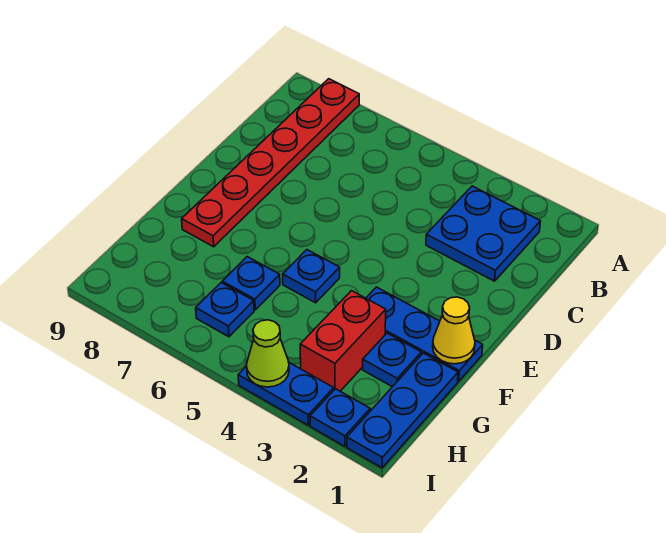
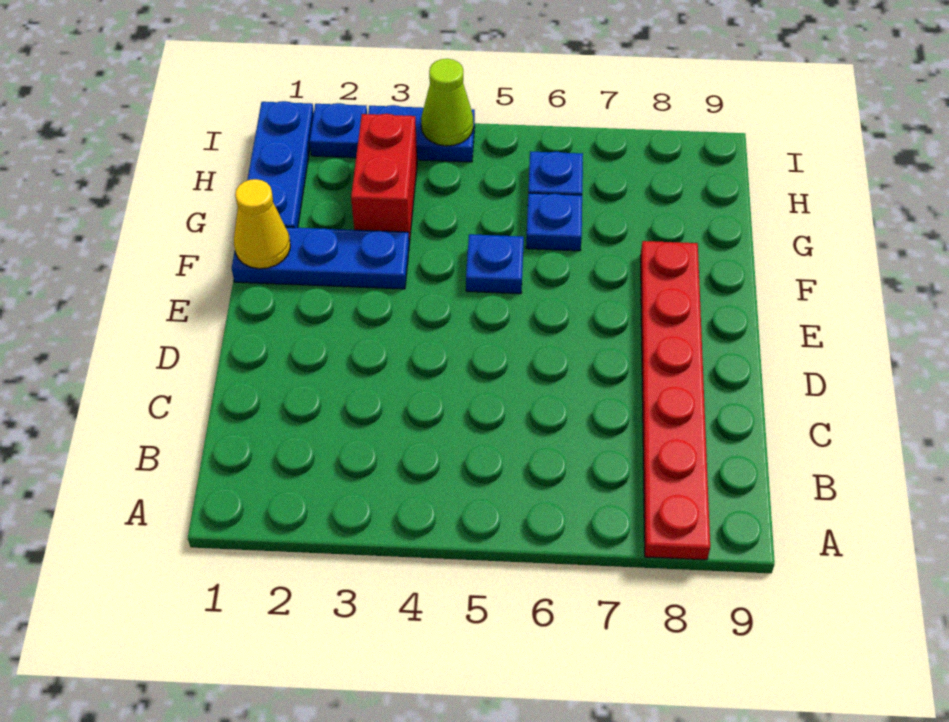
blue 2x2 plate [426,186,540,281] -> none
blue 1x1 plate [363,333,421,387] -> none

